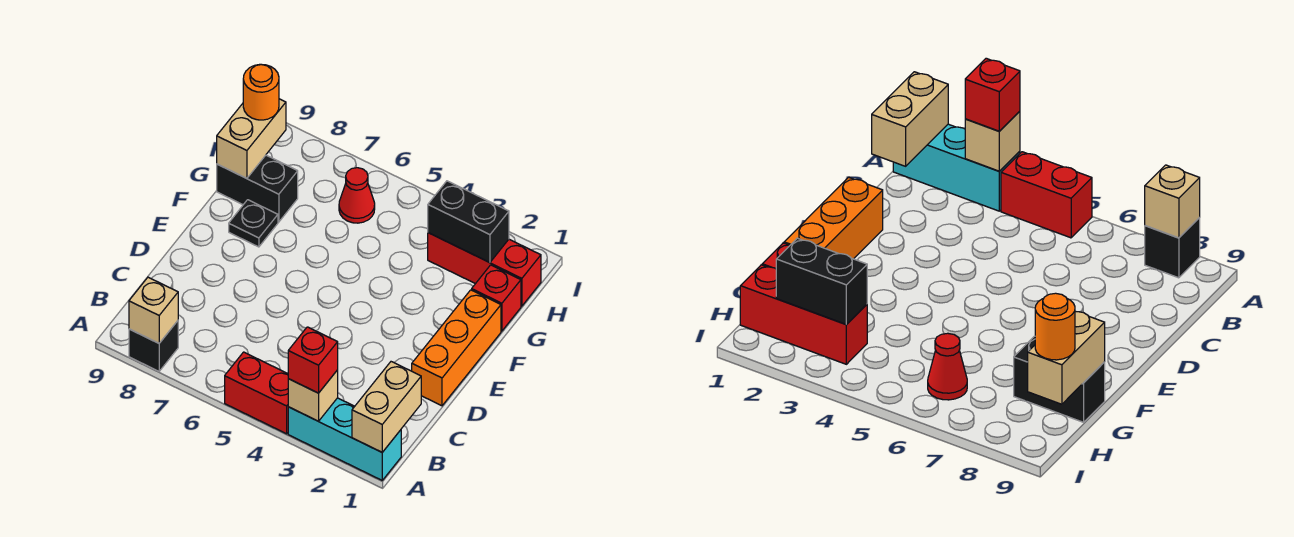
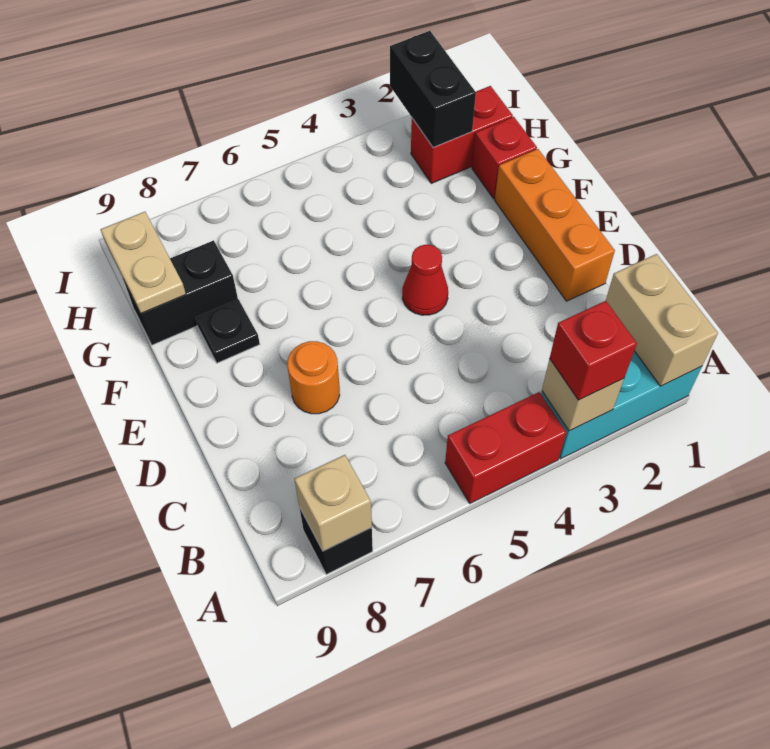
tan 1x2 brick [217,99,286,178] -> tan 1x2 plate [101,212,186,314]
red 1x3 brick [428,233,541,306] -> red 1x2 brick [411,86,513,183]
black 1x2 brick [428,181,509,263] -> black 1x2 brick turned to [390,31,476,148]
red 1x1 cone [339,168,375,223] -> red 1x1 cone moved to [402,245,448,315]
orange 1x1 round brick [243,64,279,120] -> orange 1x1 round brick moved to [287,341,340,414]

